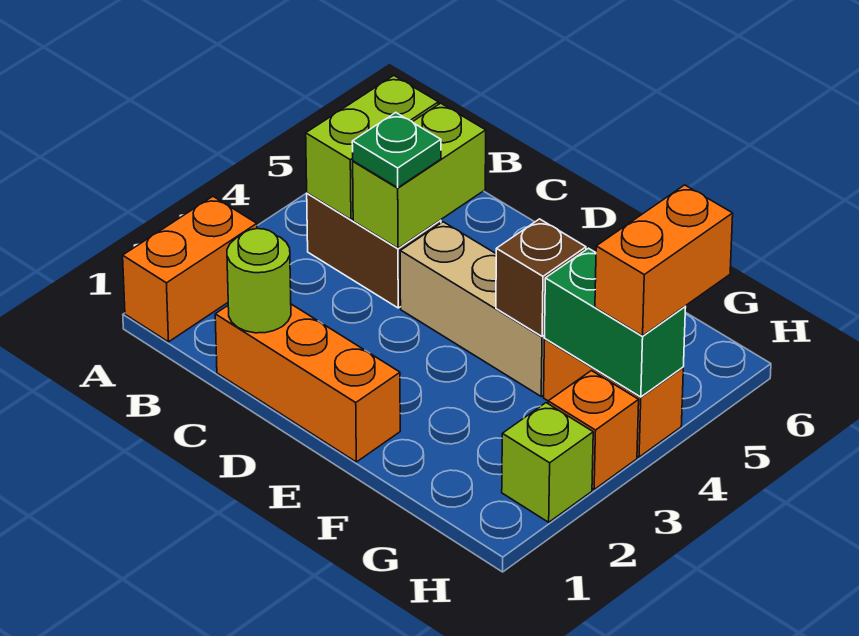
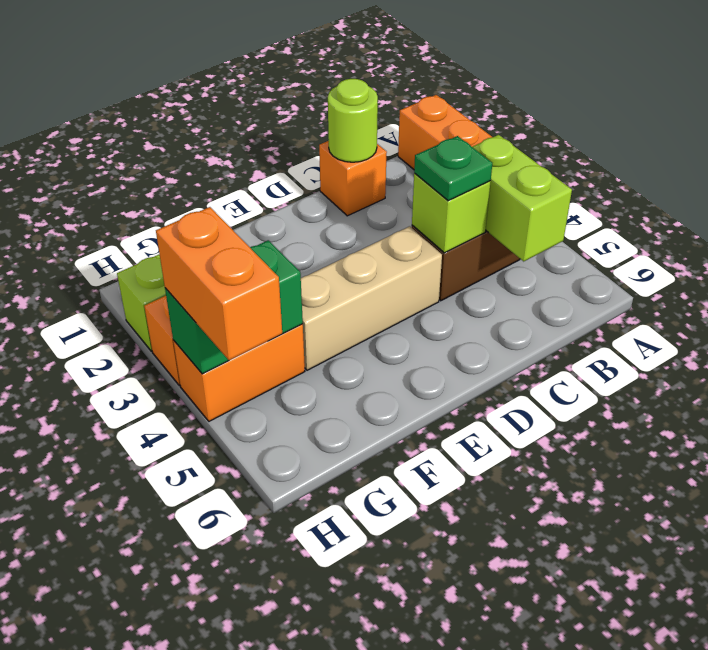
orange 1x3 brick [215,304,400,462] -> orange 1x1 brick [319,141,387,216]
lime 1x2 brick [353,103,486,248] -> lime 1x1 brick [412,173,491,253]
brown 1x1 brick [496,219,586,337] -> none

